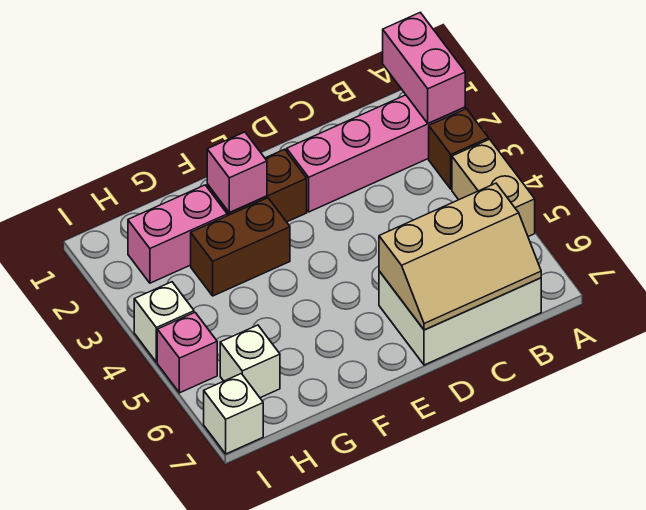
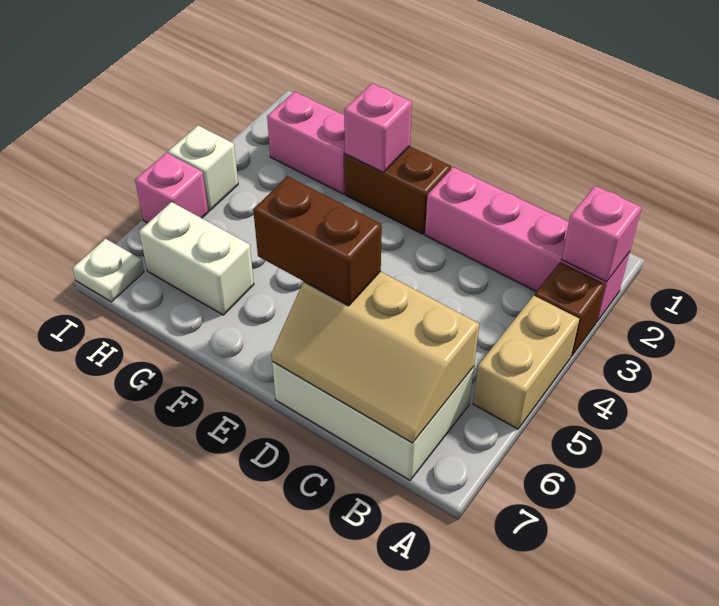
pink 1x2 brick [383,13,465,124] -> pink 1x1 brick [562,186,642,282]
brown 1x2 brick [191,198,290,296] -> brown 1x2 brick moved to [253,176,382,306]
white 1x1 brick [220,325,280,398] -> white 1x2 brick [139,202,254,315]
white 1x1 brick [204,374,263,454] -> white 1x1 plate [72,239,144,302]

